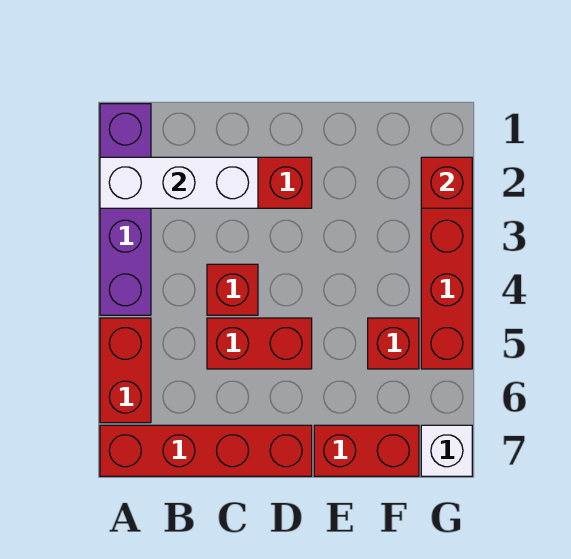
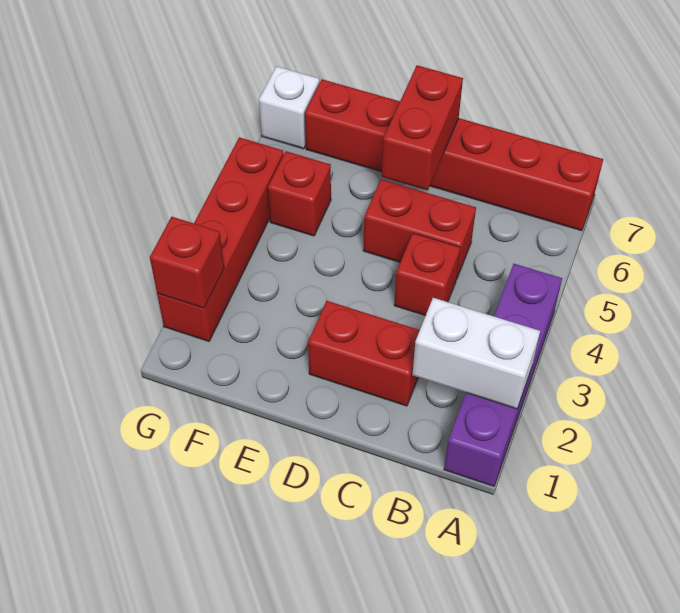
white 1x3 brick [100,157,258,208] -> white 1x2 brick [412,298,540,409]
red 1x2 brick [100,318,151,423] -> red 1x2 brick moved to [382,65,463,190]

